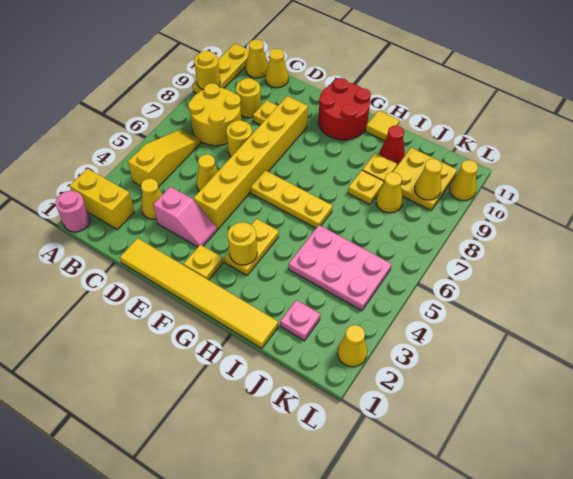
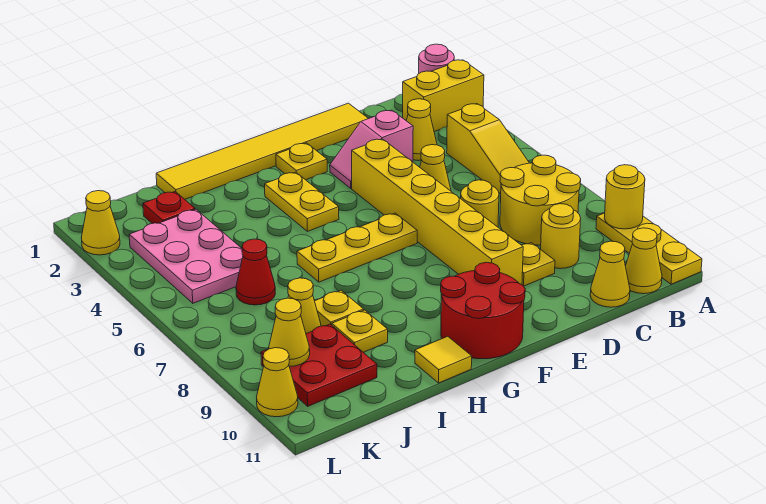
yellow 1x1 round brick [228,222,257,265] -> none
pink 2x3 plate [289,225,392,311] -> pink 2x3 plate turned to [129,209,243,303]
red 1x1 cone [380,126,405,165] -> red 1x1 cone moved to [236,239,275,305]
pink 1x1 plate [280,300,320,341] -> red 1x1 plate [143,192,195,224]
yellow 2x2 plate [393,148,457,210] -> red 2x2 plate [261,324,377,406]

